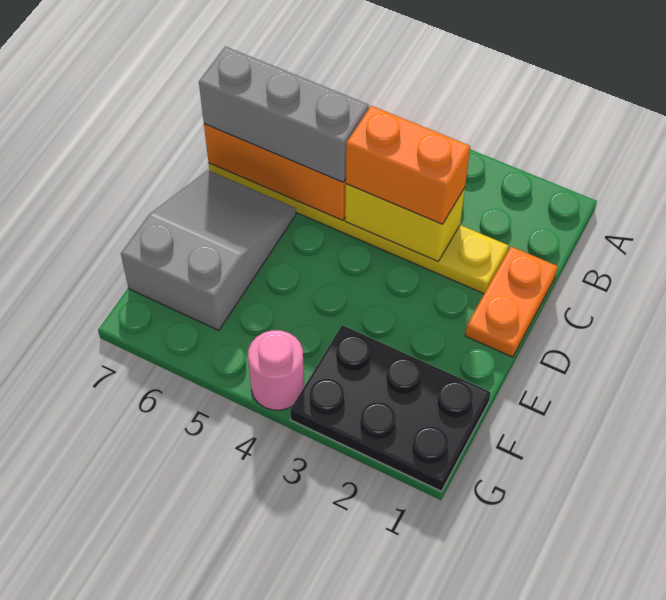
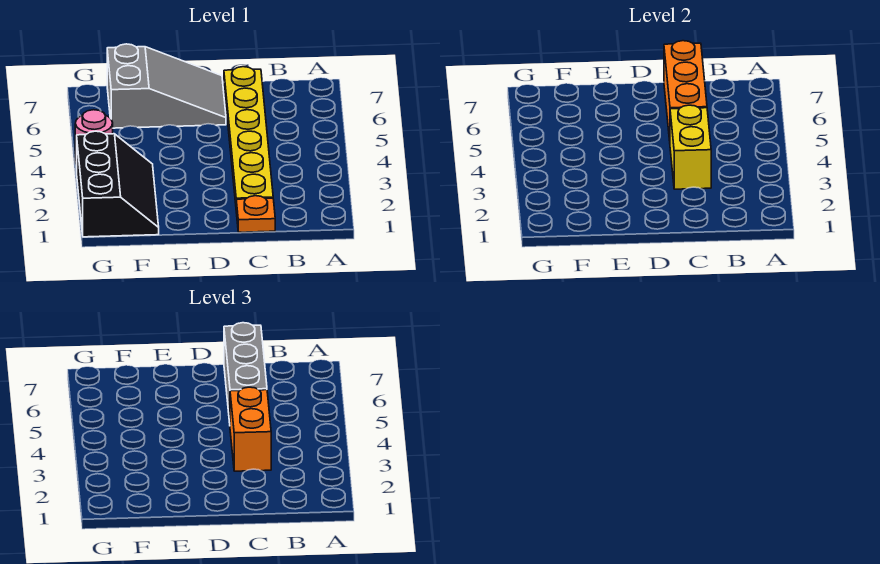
orange 1x2 plate [465,247,558,357] -> orange 1x1 plate [236,196,275,232]
black 2x3 plate [290,325,491,491] -> black 2x3 slope [77,131,159,237]

